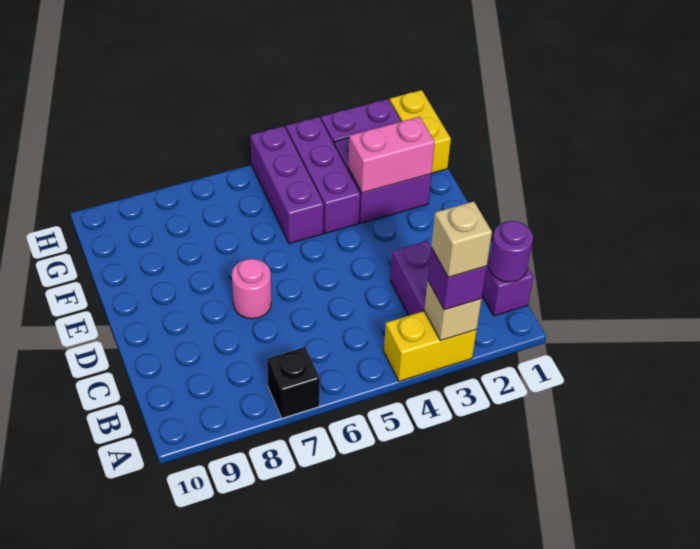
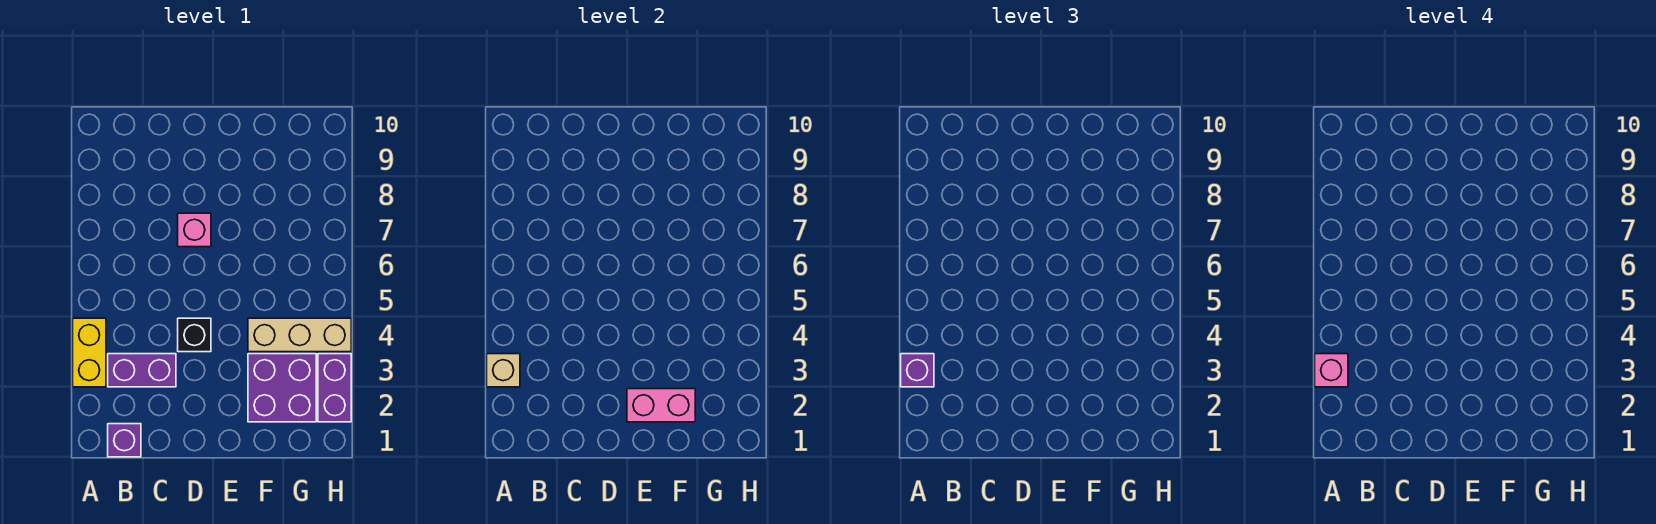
tan 1x1 brick [431,201,492,277] -> pink 1x1 brick [1315,354,1348,387]
black 1x1 brick [267,347,320,418] -> black 1x1 brick moved to [178,318,211,352]
purple 1x1 round brick [489,221,533,282] -> none
pink 1x1 round brick [232,259,271,319] -> pink 1x1 brick [178,213,211,247]
pink 1x2 brick [348,117,435,193] -> pink 1x2 brick turned to [627,389,695,422]
purple 1x3 brick [286,117,360,233] -> tan 1x3 brick [248,318,351,352]
purple 1x3 brick [250,126,324,244] -> none
yellow 1x2 brick [390,90,451,173] -> none

